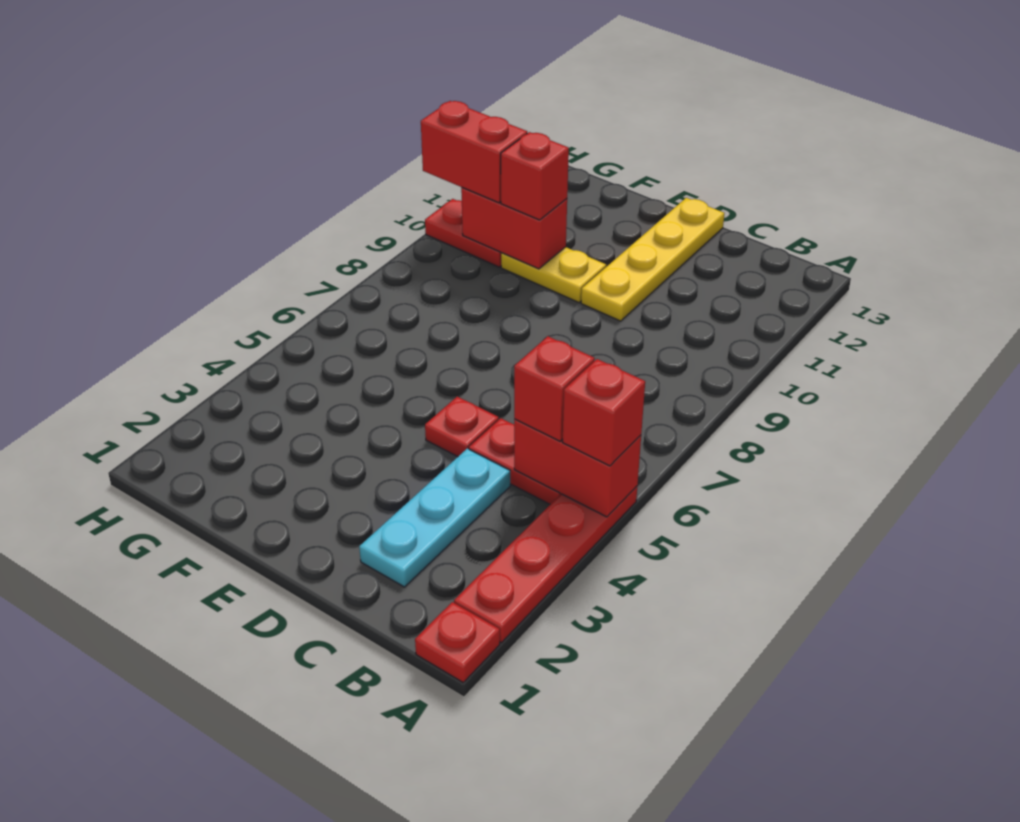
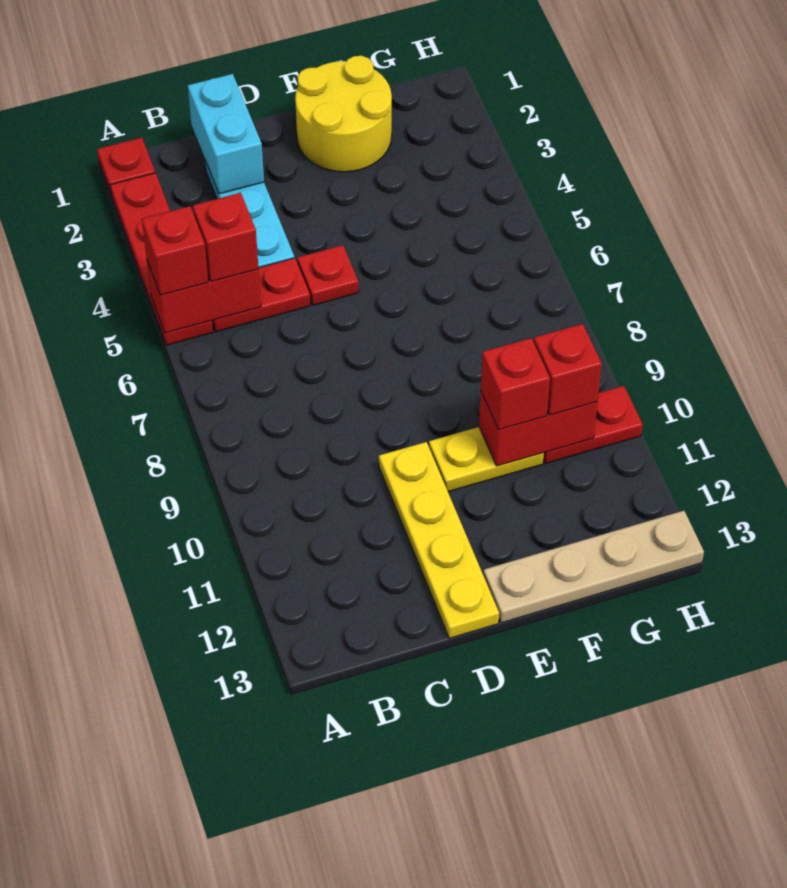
none -> cyan 1x2 brick [188,74,264,194]
none -> yellow 2x2 round brick [295,56,392,172]
none -> tan 1x4 plate [483,511,704,623]
red 1x2 brick [421,101,527,203] -> red 1x1 brick [534,324,602,415]

